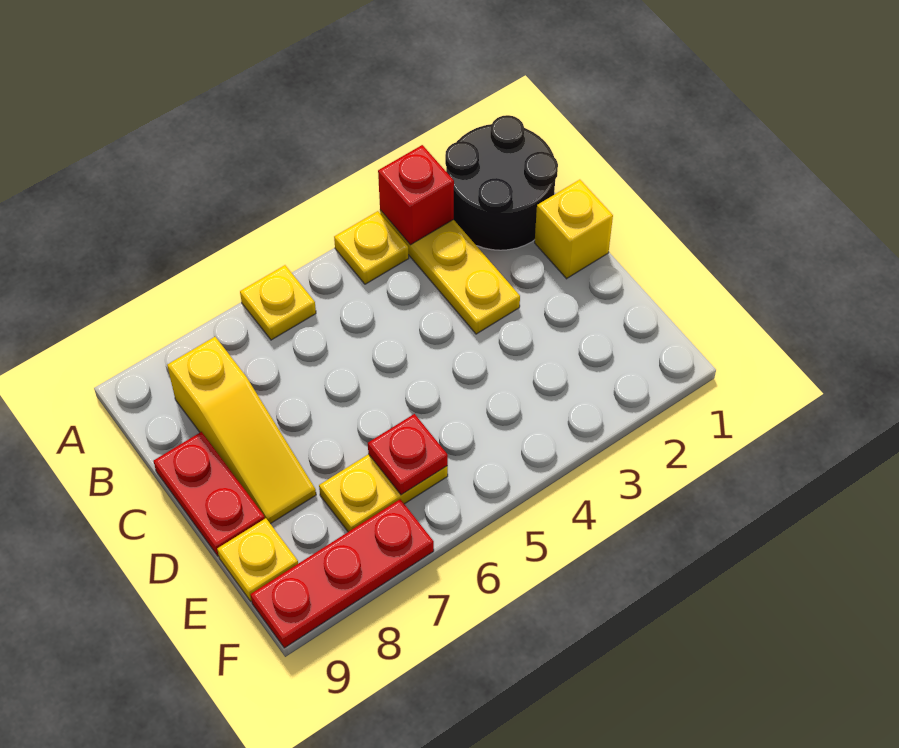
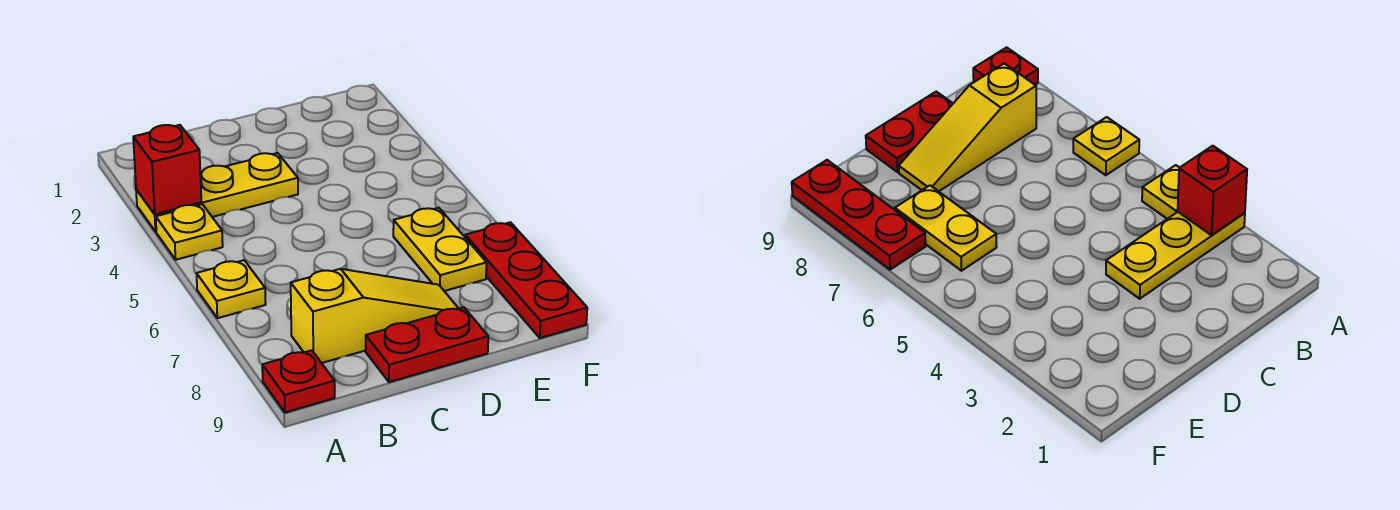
black 2x2 round brick [445,115,558,250] -> none
yellow 1x1 brick [535,180,613,279] -> none
red 1x1 plate [368,414,448,495] -> red 1x1 plate moved to [262,350,335,413]
yellow 1x1 plate [217,518,298,601] -> none

